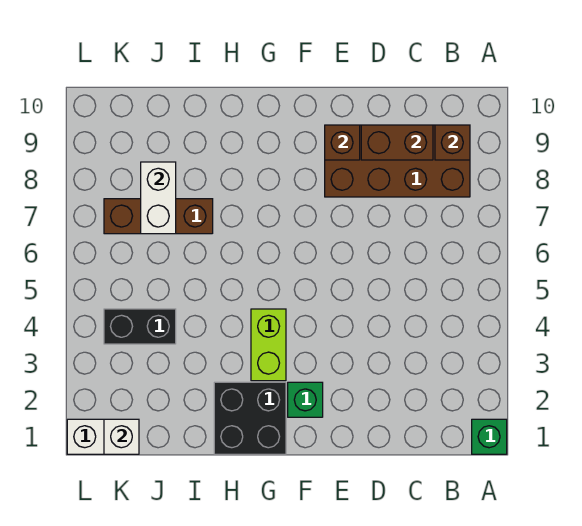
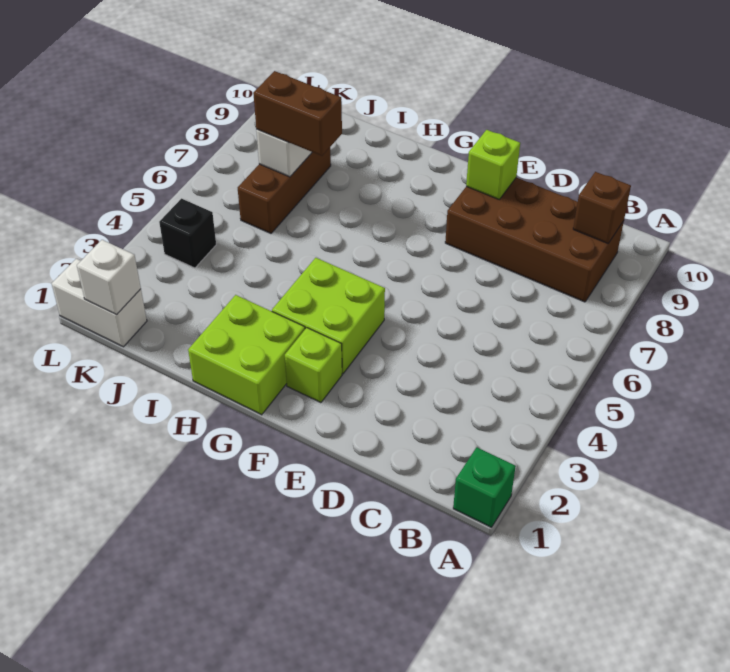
brown 1x2 brick [361,125,433,160] -> brown 1x2 brick moved to [253,71,342,156]
brown 1x1 brick [325,125,360,160] -> lime 1x1 brick [466,130,520,199]
green 1x1 brick [288,382,323,417] -> lime 1x1 brick [285,328,342,403]
black 2x2 brick [214,382,286,454] -> lime 2x2 brick [188,295,305,415]
lime 1x2 brick [251,309,286,381] -> lime 2x2 brick [272,258,385,374]
brown 1x3 brick [104,199,213,234] -> brown 1x3 brick turned to [238,148,331,233]
black 1x2 brick [104,309,176,344] -> black 1x1 brick [159,199,216,268]

